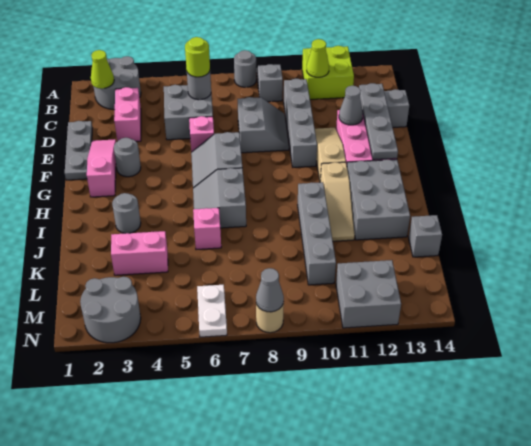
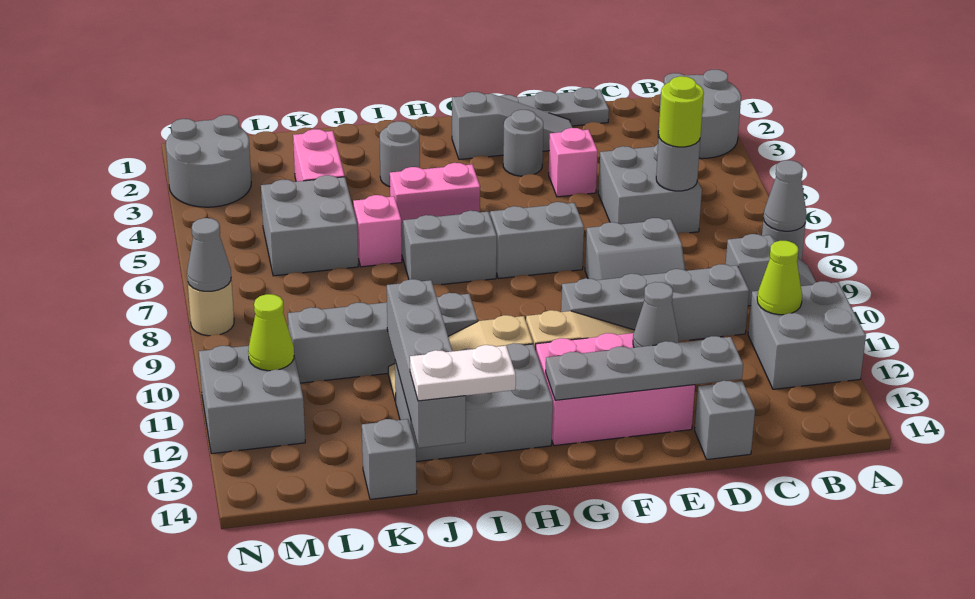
none -> grey 1x1 cone [763,160,807,231]
lime 2x2 brick [302,46,354,100] -> grey 2x2 brick [748,281,866,389]
lime 1x1 cone [91,50,114,89] -> lime 1x1 cone moved to [248,294,294,371]
pink 1x2 brick [114,87,141,141] -> pink 1x2 brick moved to [390,163,480,223]
pink 1x3 slope [87,139,116,197] -> grey 1x3 slope [452,92,573,159]
pink 1x1 brick [189,116,214,152] -> pink 1x1 brick moved to [549,128,598,197]
none -> grey 1x4 brick [387,279,466,448]
none -> grey 2x2 brick [261,175,358,276]
white 1x2 plate [197,285,227,337] -> white 1x2 plate moved to [410,345,516,401]

